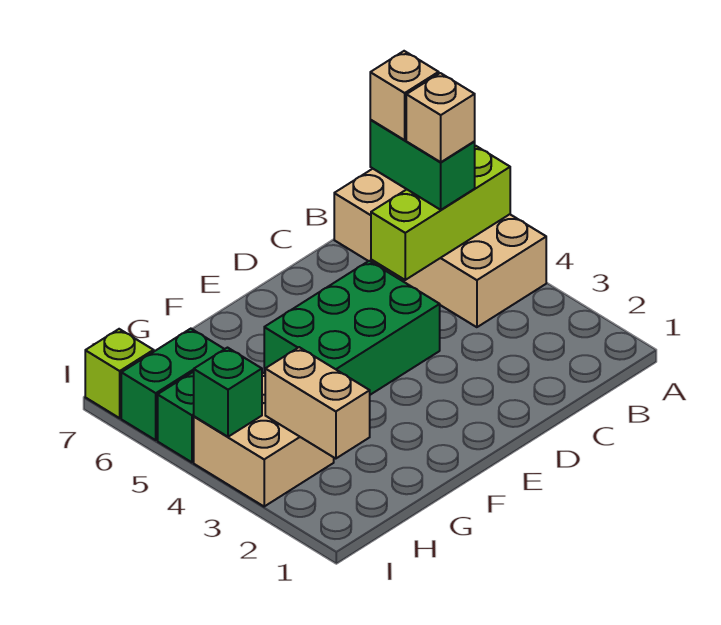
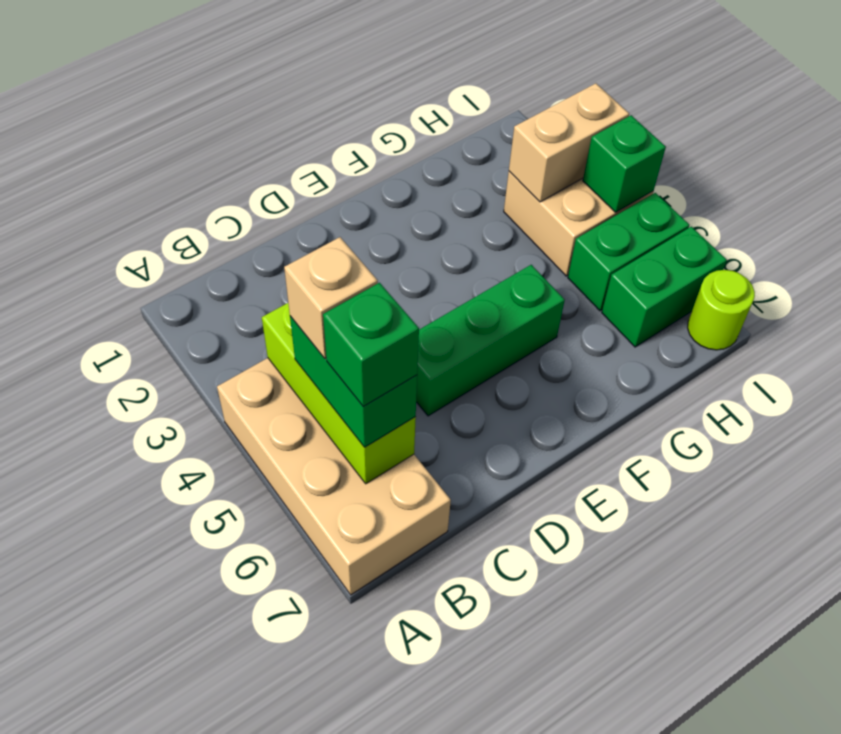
lime 1x3 brick [371,146,510,280] -> lime 1x3 brick turned to [262,303,416,484]
tan 1x1 brick [370,51,439,140] -> green 1x1 brick [323,283,419,407]
green 2x3 brick [264,261,440,395] -> green 1x3 brick [416,265,565,416]
tan 1x2 brick [265,347,370,459] -> tan 1x2 brick turned to [509,83,629,202]
lime 1x1 brick [85,329,154,418] -> lime 1x1 round brick [688,270,755,350]

